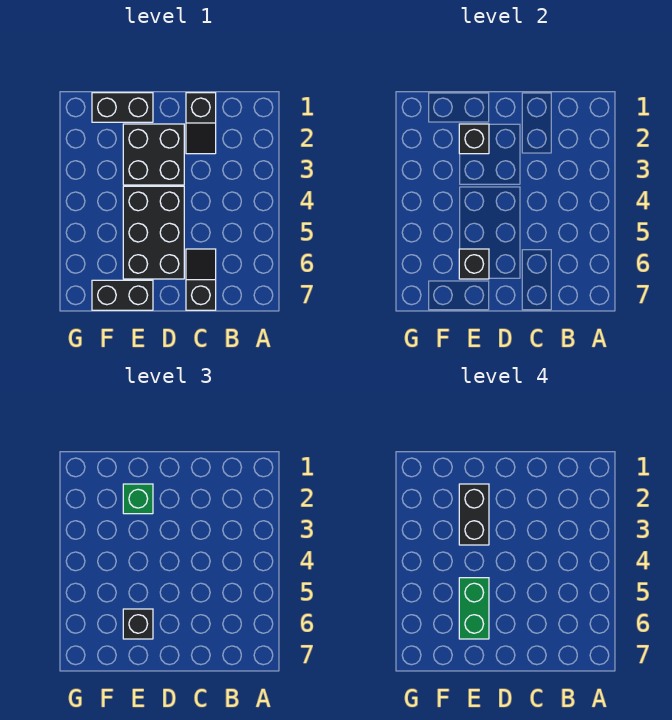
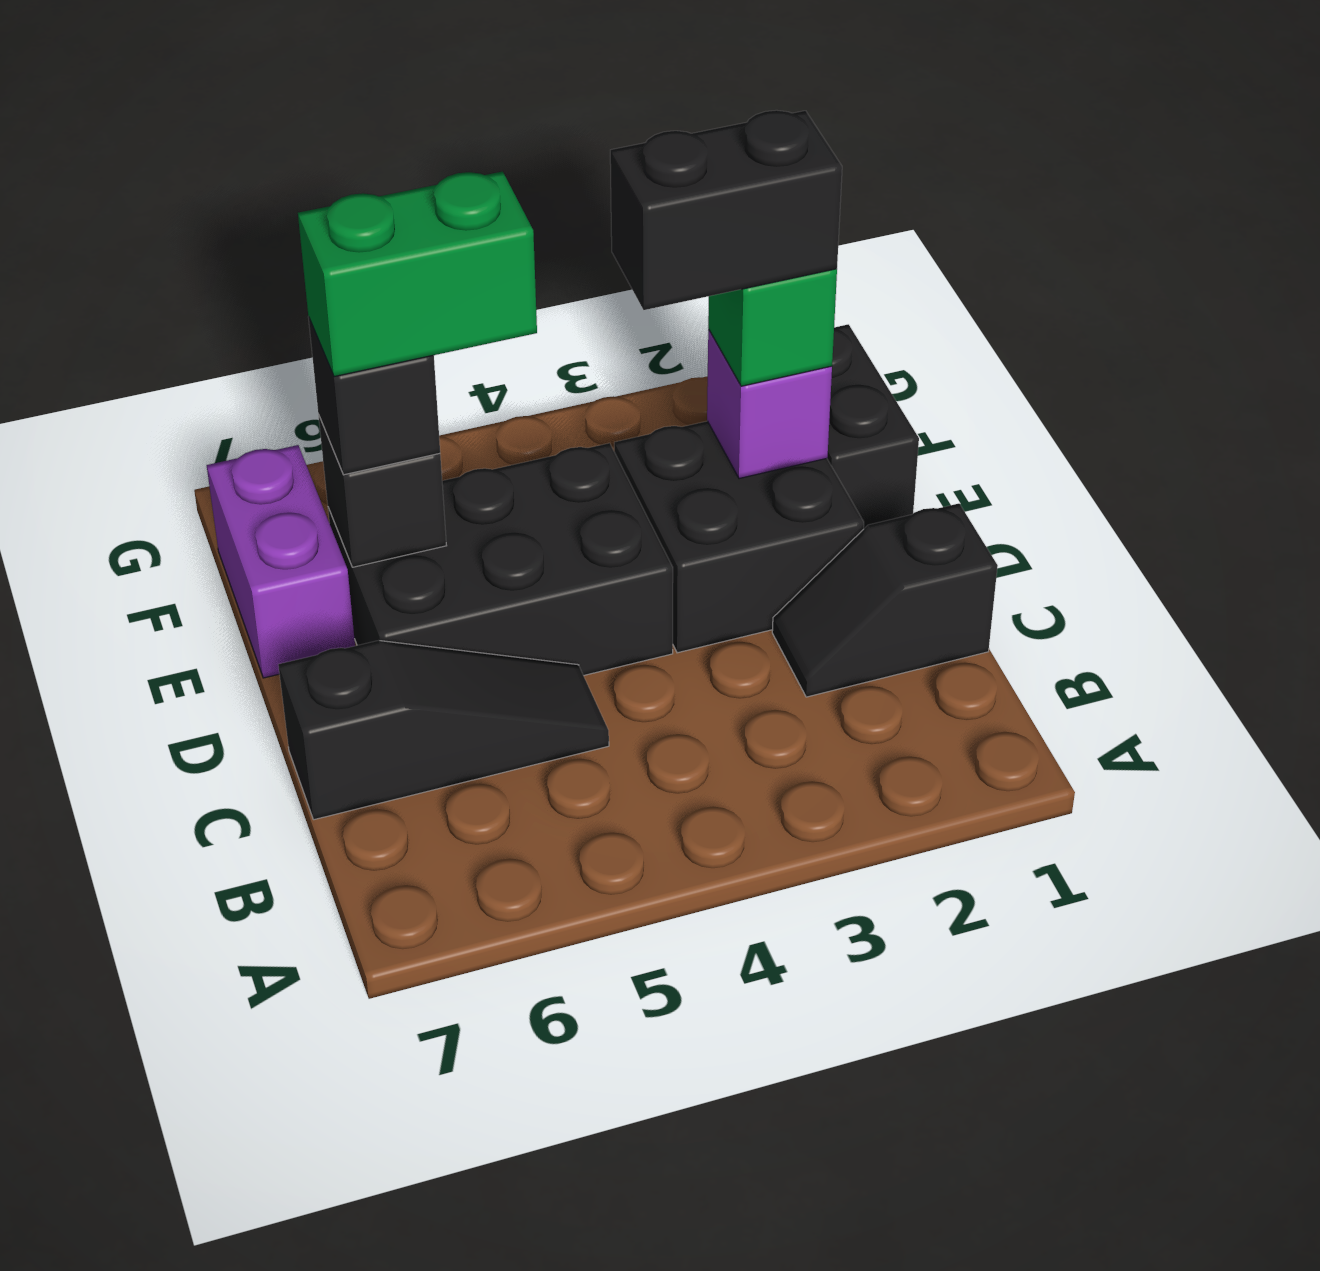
black 1x2 slope [186,249,216,310] -> black 1x3 slope [278,641,609,820]
black 1x1 brick [459,124,489,154] -> purple 1x1 brick [707,330,832,479]
black 1x2 brick [92,280,153,310] -> purple 1x2 brick [207,445,355,678]

